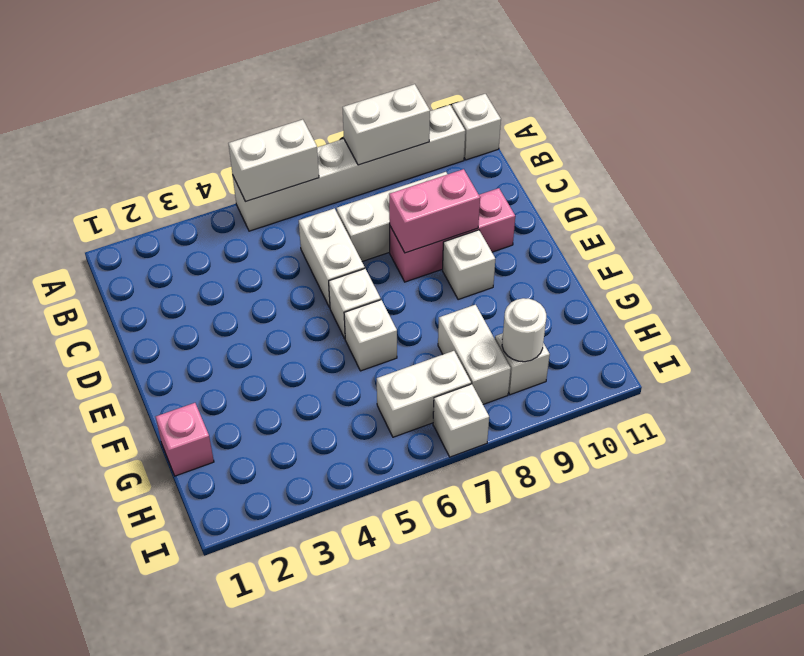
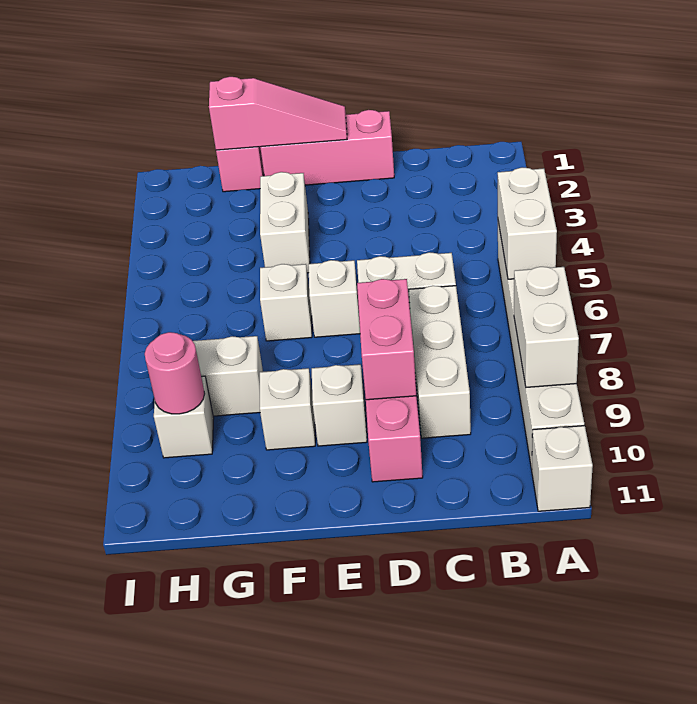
none -> pink 1x3 brick [260,110,394,185]
none -> pink 1x3 slope [209,77,347,150]
white 1x2 brick [377,351,471,437] -> white 1x2 brick moved to [260,172,310,273]
white 1x1 round brick [502,298,546,362] -> pink 1x1 round brick [145,332,205,414]
white 1x1 brick [433,384,489,457] -> white 1x1 brick moved to [260,368,315,450]

